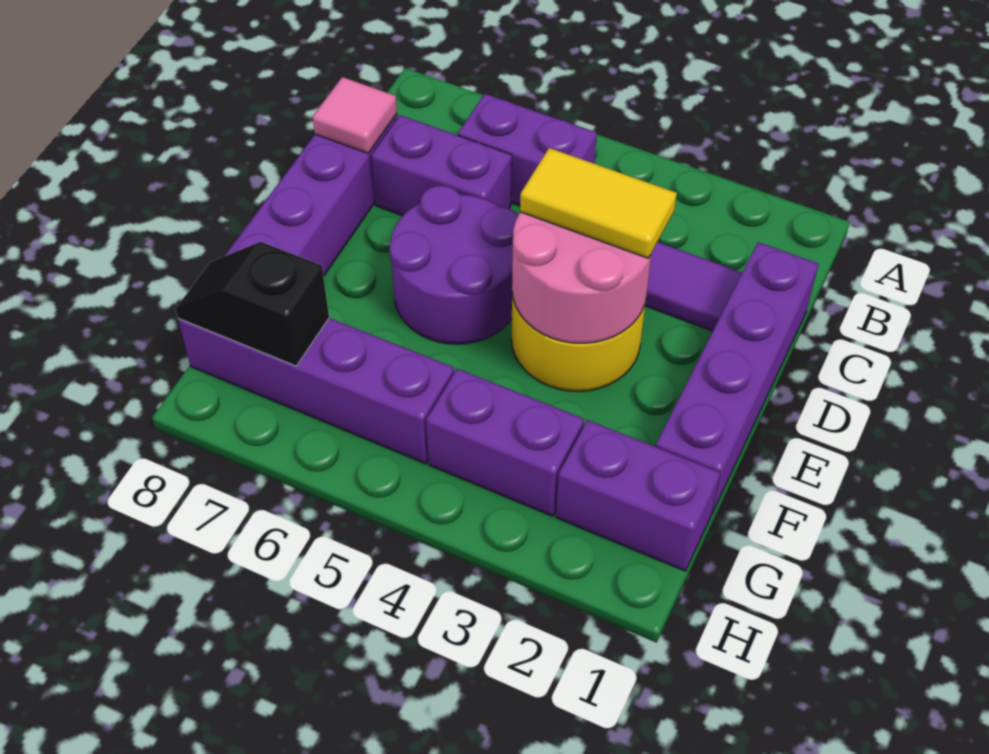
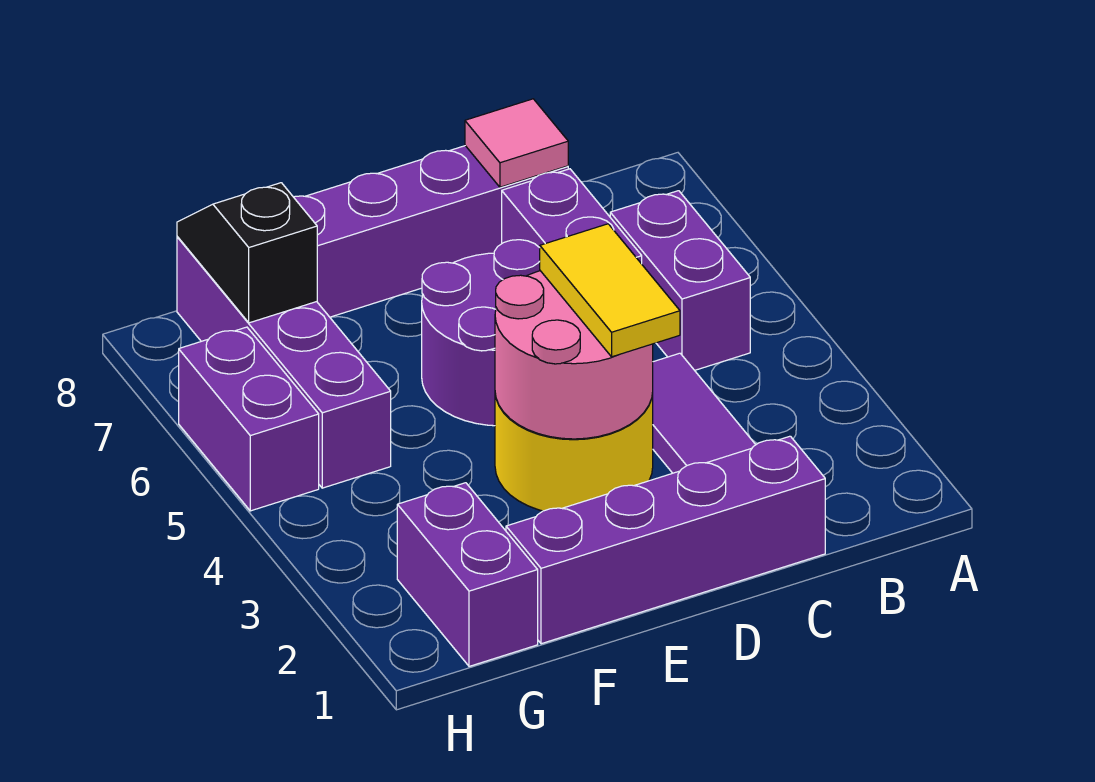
purple 1x2 brick [426,369,584,516] -> purple 1x2 brick moved to [179,327,319,511]

